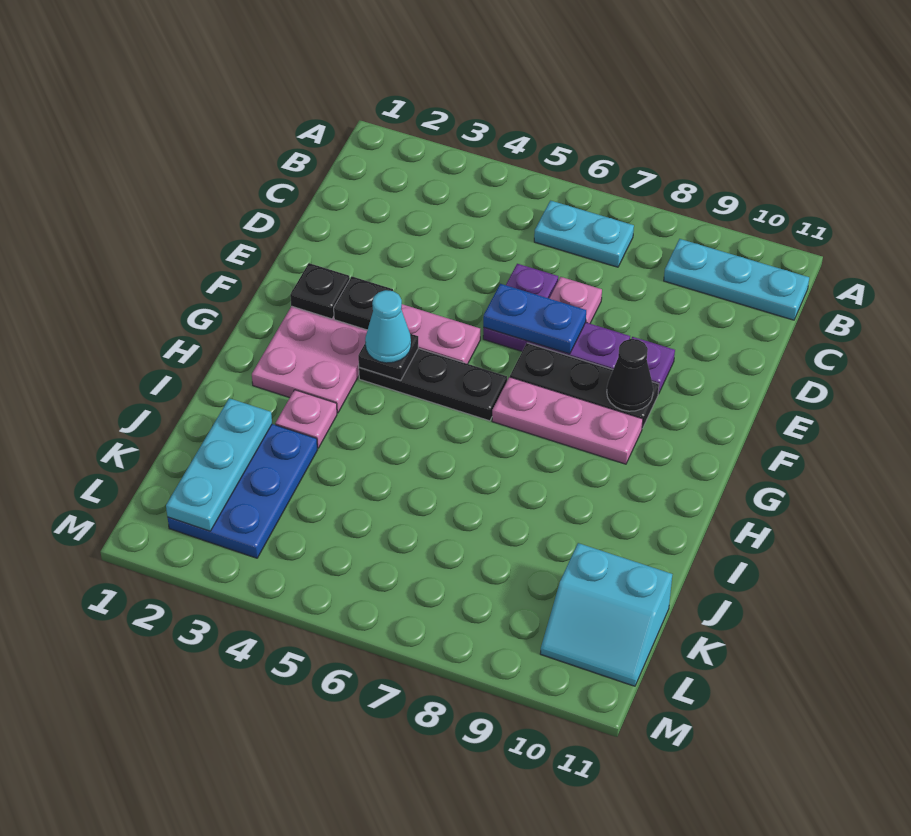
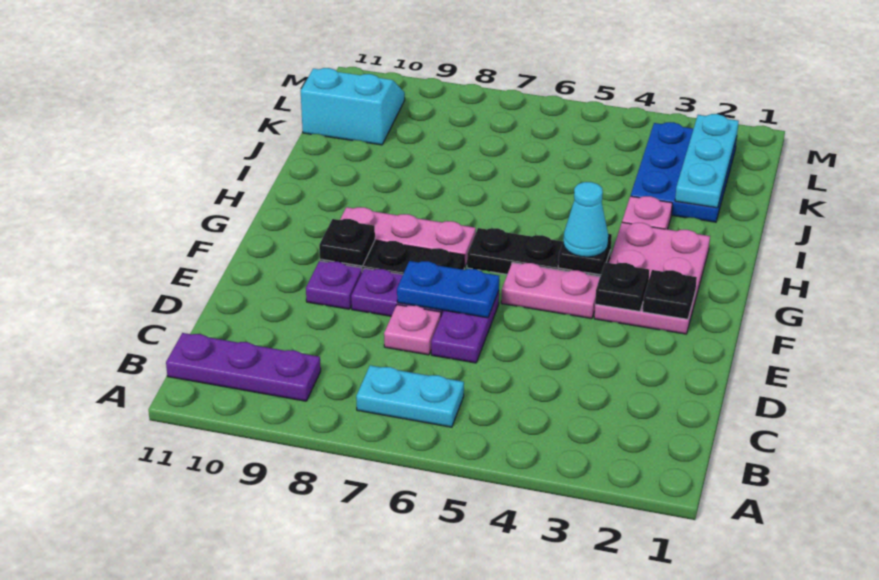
cyan 1x3 plate [664,239,809,320] -> purple 1x3 plate [166,333,321,401]
black 1x1 cone [607,339,653,411] -> black 1x1 plate [319,219,375,266]

